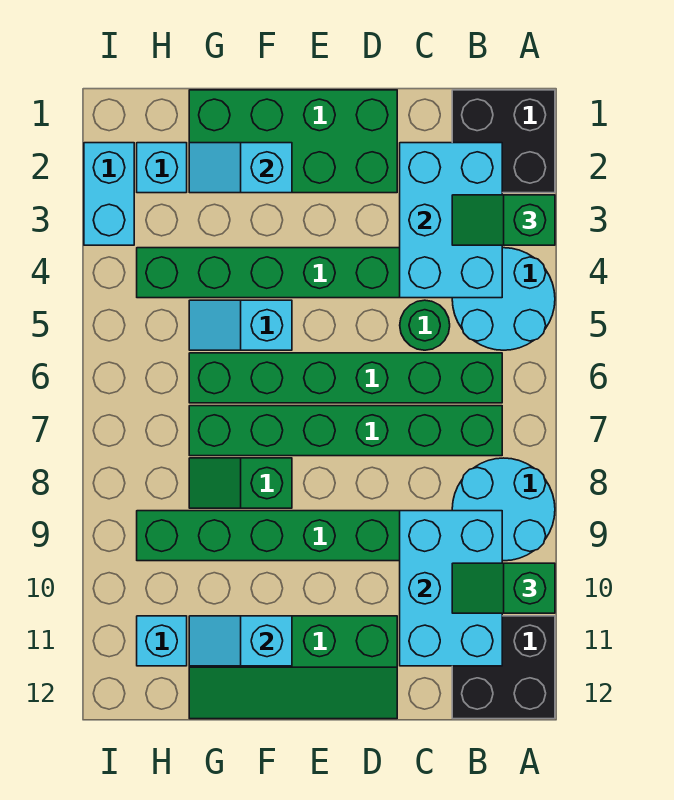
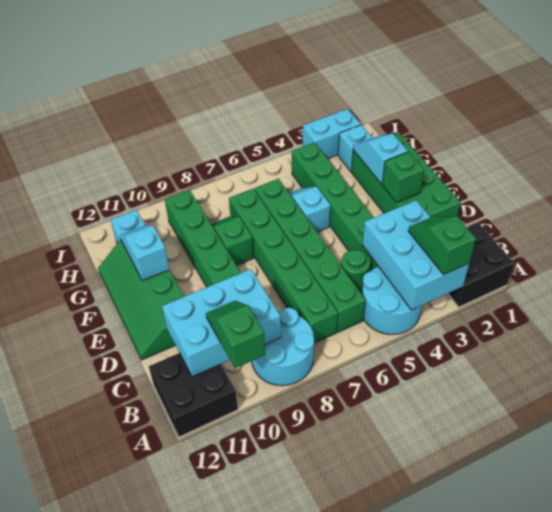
cyan 2x3 brick [400,143,502,298] -> cyan 2x3 brick turned to [362,200,469,310]
none -> green 1x1 brick [382,152,424,203]

